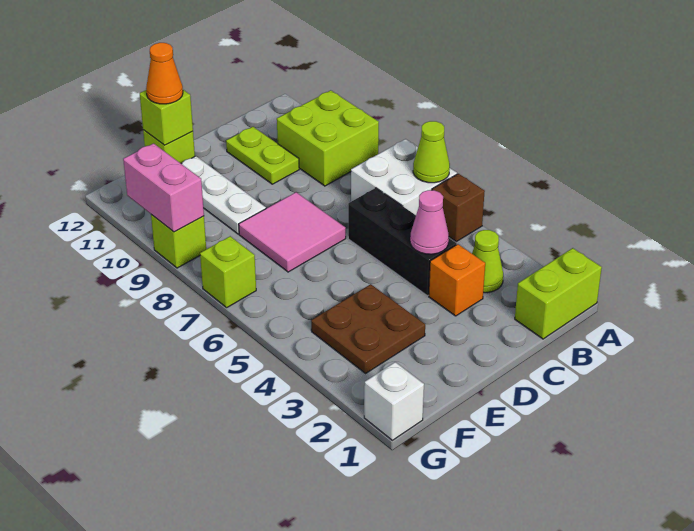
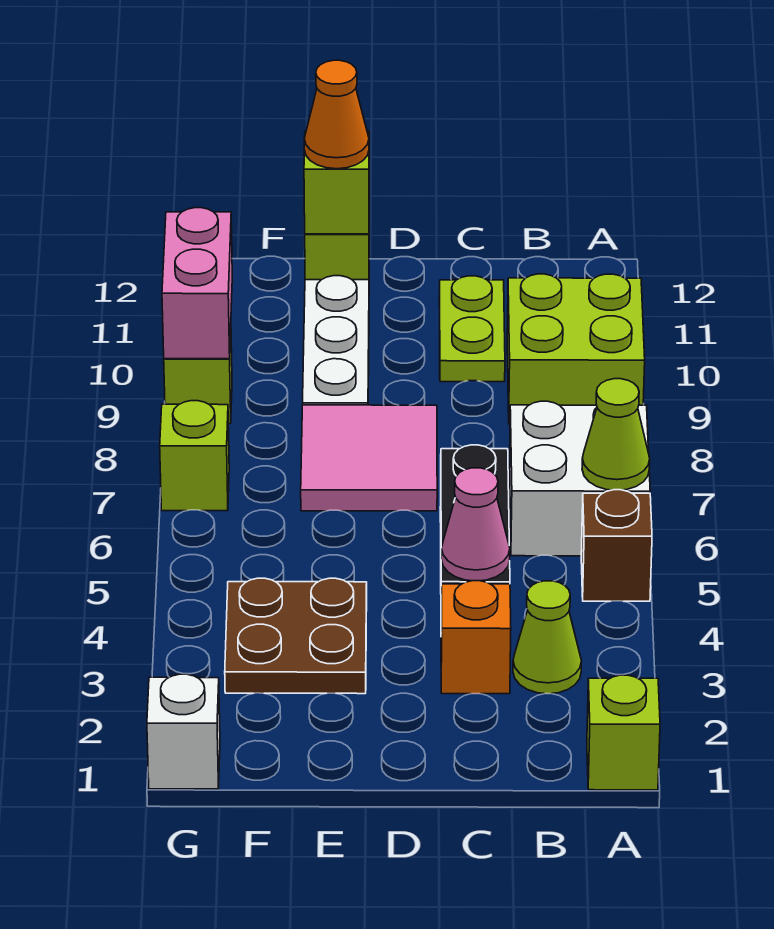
lime 1x2 brick [515,248,602,339] -> lime 1x1 brick [587,675,660,790]

